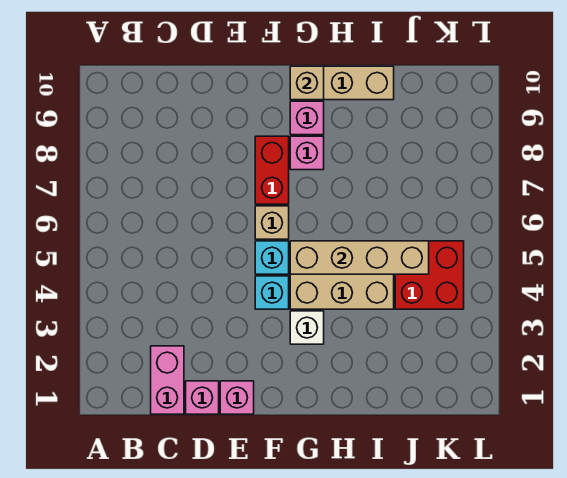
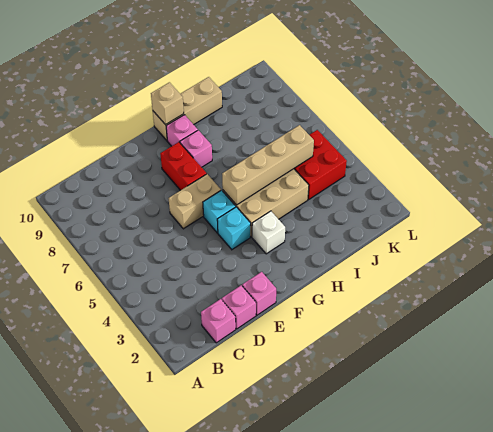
pink 1x2 brick [151,346,184,414] -> pink 1x1 brick [201,299,236,343]
tan 1x1 brick [255,206,289,239] -> tan 1x2 brick [169,174,221,229]

